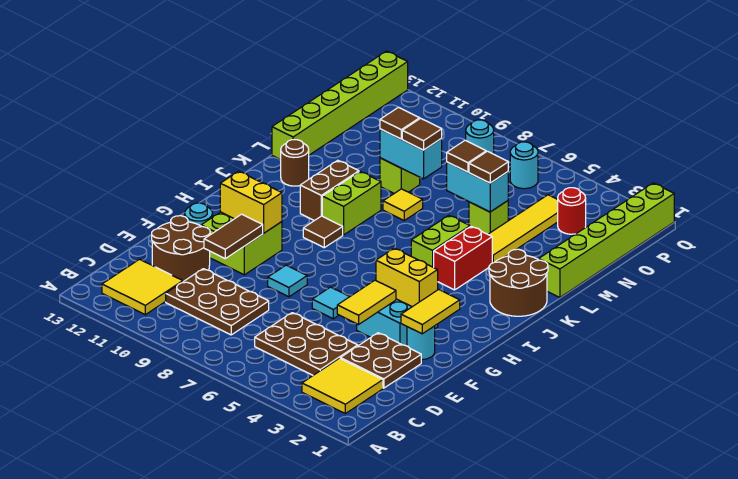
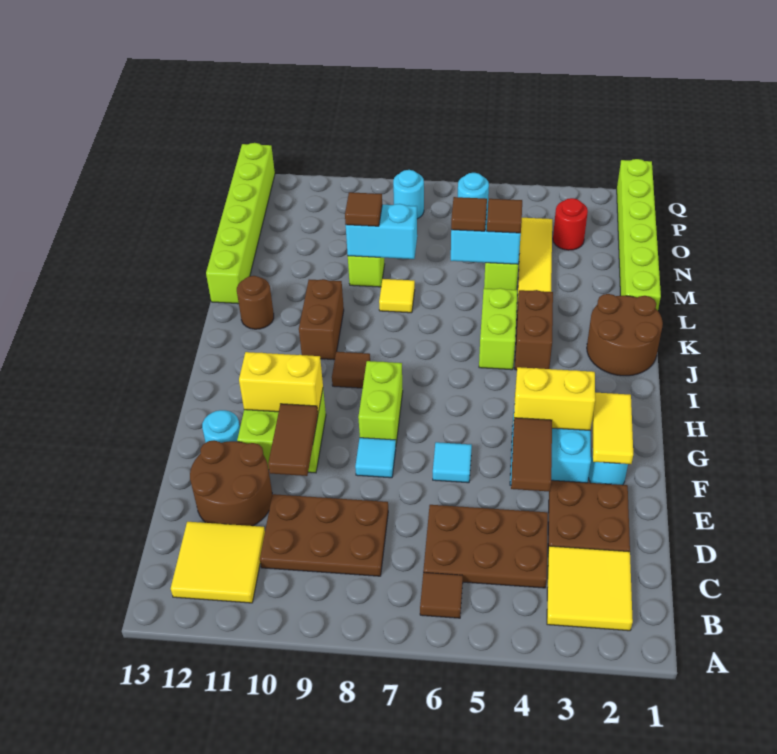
yellow 1x2 tile [337,280,396,325] -> brown 1x2 tile [511,418,552,492]
red 1x2 brick [434,226,492,290] -> brown 1x2 brick [515,290,553,370]
lime 1x2 brick [322,172,381,235] -> lime 1x2 brick moved to [358,361,403,443]
brown 1x1 tile [402,118,442,150] -> brown 1x1 tile moved to [420,572,463,618]

